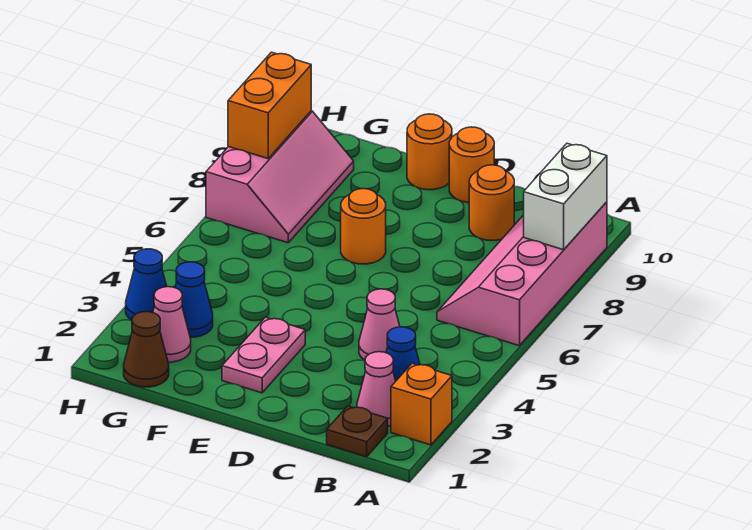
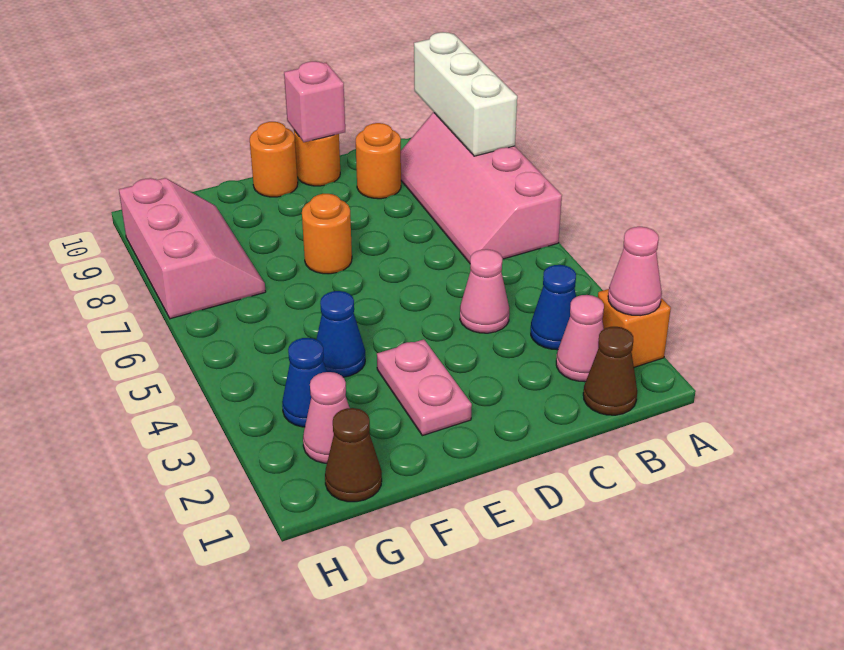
none -> pink 1x1 cone [608,227,662,316]
white 1x2 brick [524,143,607,250] -> white 1x3 brick [414,32,517,156]
brown 1x1 plate [327,406,388,457] -> brown 1x1 cone [583,327,637,415]
none -> pink 1x1 brick [284,61,345,142]
blue 1x1 cone [126,249,167,320] -> blue 1x1 cone moved to [316,291,365,377]
orange 1x2 brick [228,52,311,159] -> none

